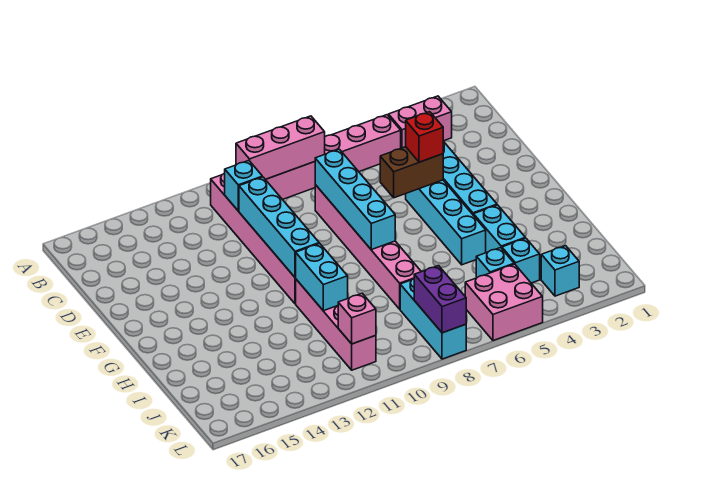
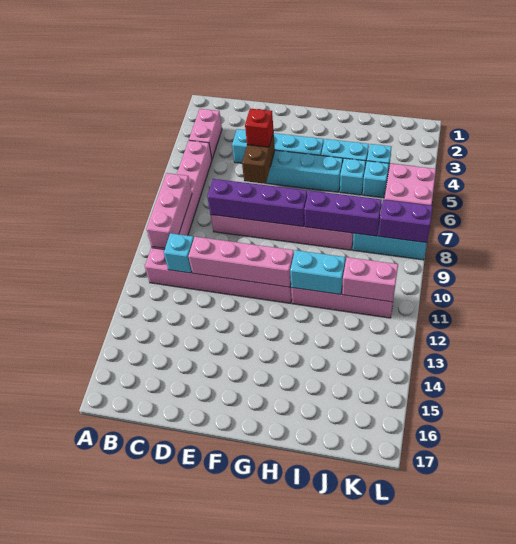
cyan 1x4 brick [315,149,395,250] -> purple 1x4 brick [207,179,307,227]
cyan 1x4 brick [239,177,319,277] -> pink 1x4 brick [188,237,294,287]
none -> purple 1x3 brick [304,191,382,236]
cyan 1x1 brick [541,246,579,296] -> cyan 1x1 brick moved to [340,158,366,195]
pink 1x1 brick [338,293,376,344] -> pink 1x2 brick [342,257,398,302]

